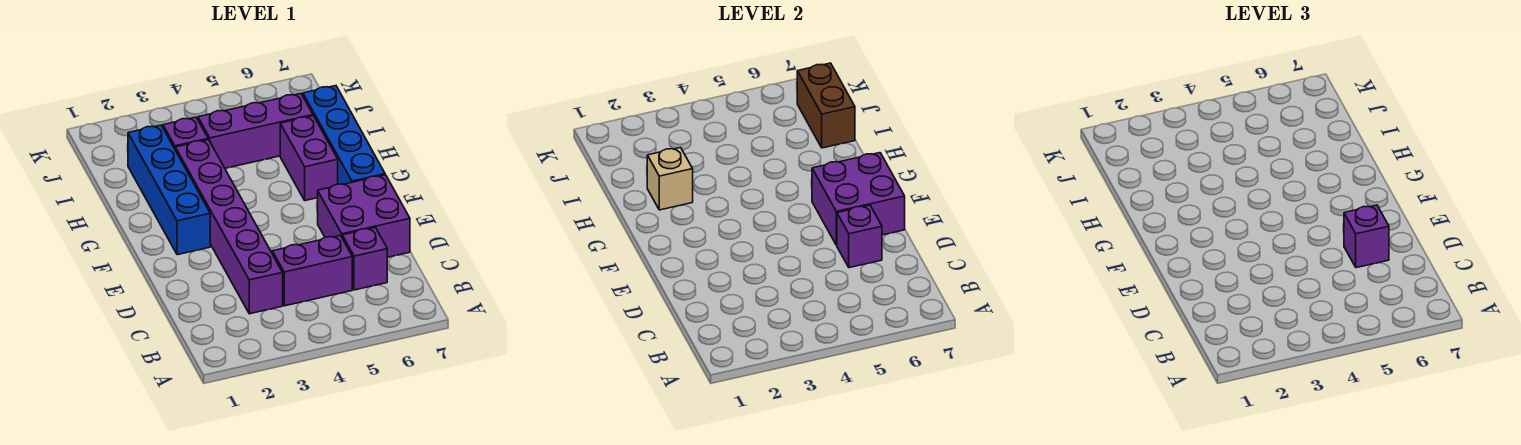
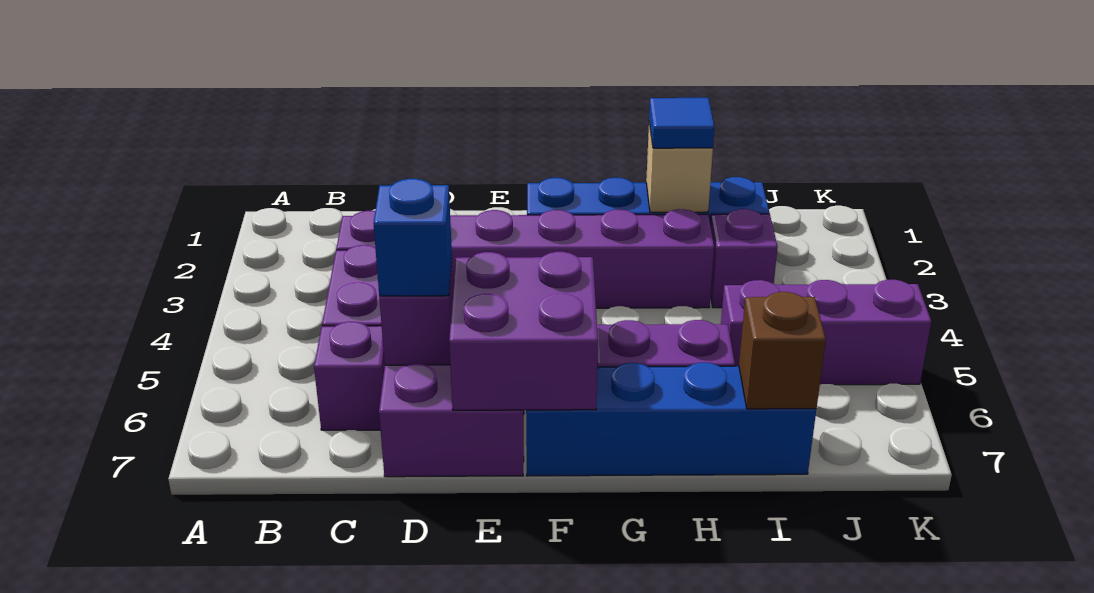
purple 1x1 brick [1344,205,1389,268] -> blue 1x1 brick [373,179,452,296]
none -> blue 1x1 tile [649,98,715,148]
purple 1x3 brick [198,94,313,168] -> purple 1x3 brick turned to [721,280,931,385]
brown 1x2 brick [797,63,855,148] -> brown 1x1 brick [739,292,826,409]

